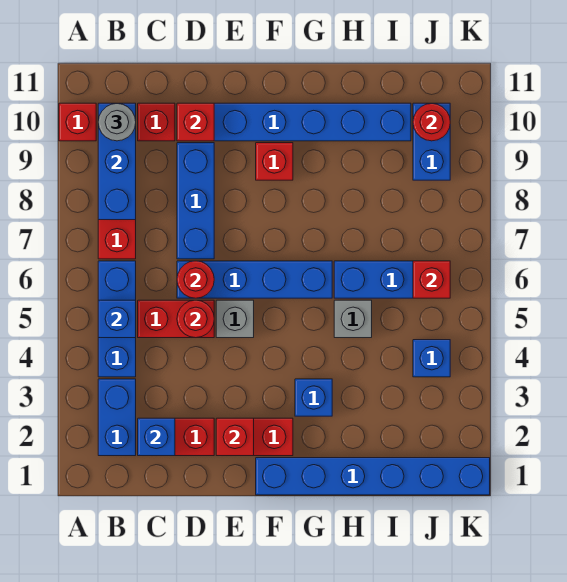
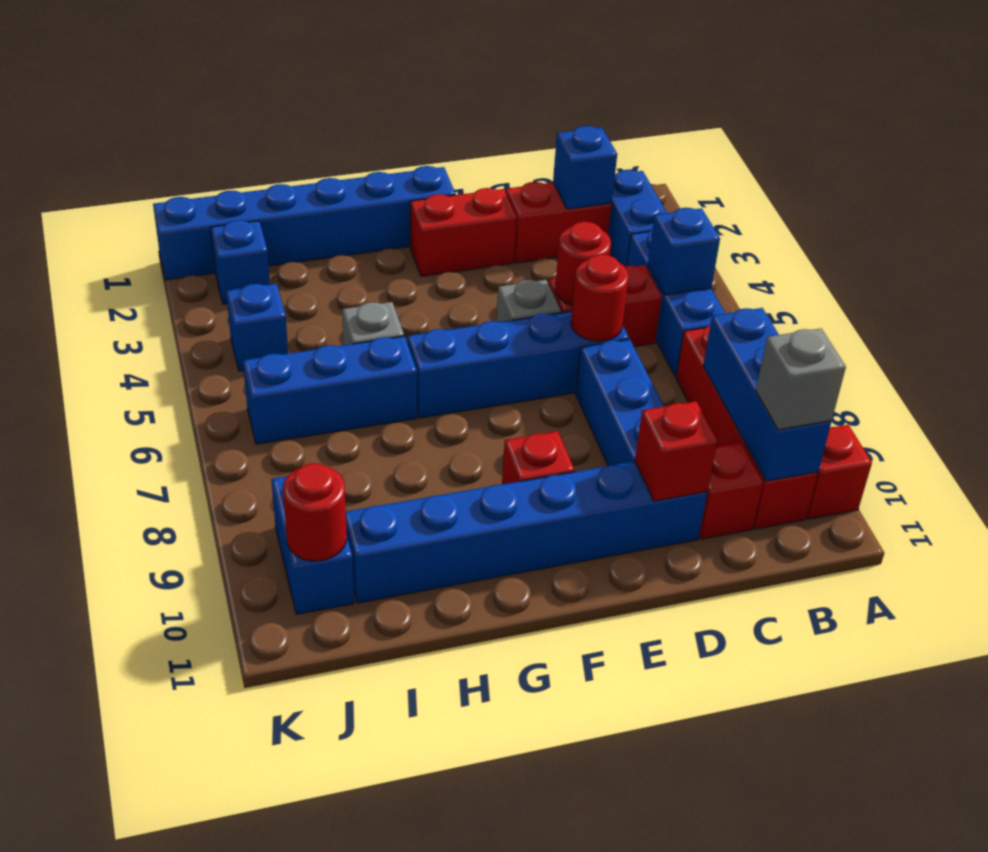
grey 1x1 round brick [98,104,136,141] -> grey 1x1 brick [756,328,846,430]
red 1x1 brick [216,418,254,456] -> none
blue 1x1 brick [295,379,332,416] -> blue 1x1 brick moved to [211,220,270,304]
red 1x1 brick [413,261,450,298] -> none

